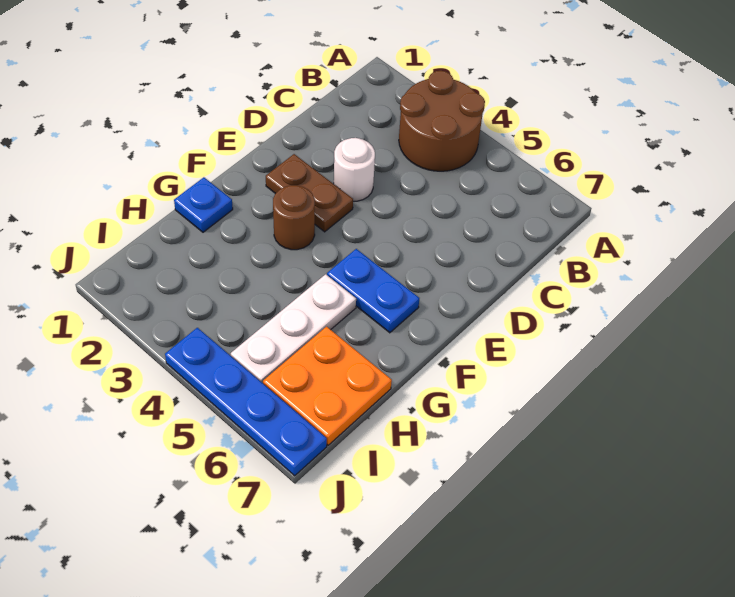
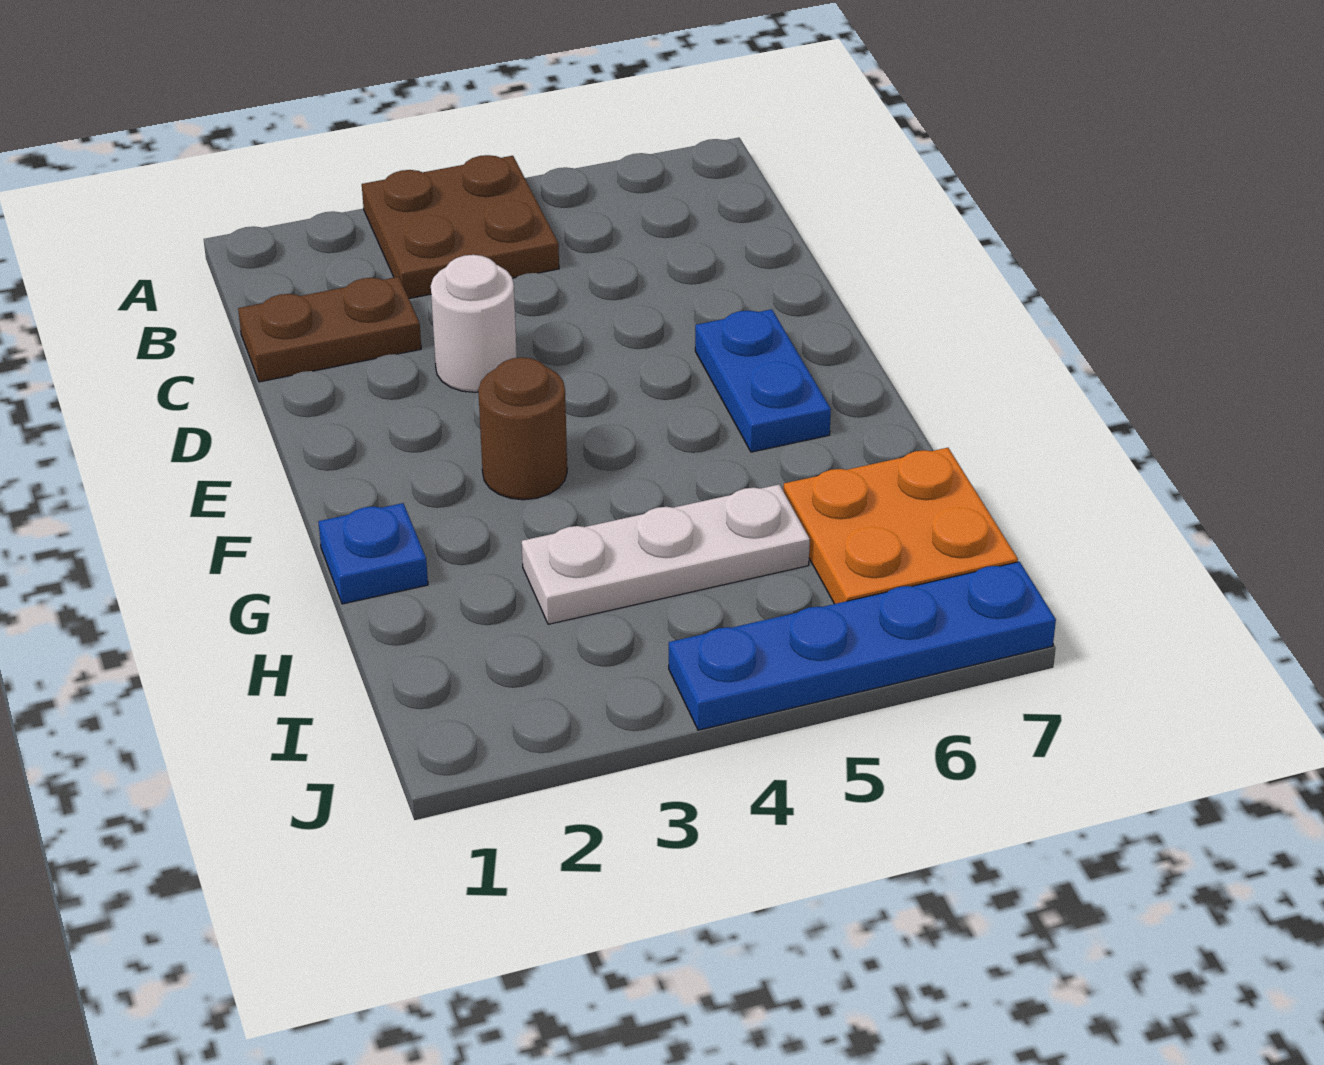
brown 2x2 round brick [399,71,485,171] -> brown 2x2 plate [362,155,559,298]
brown 1x2 plate [266,154,353,232] -> brown 1x2 plate moved to [238,277,421,382]
blue 1x2 plate [327,249,419,333] -> blue 1x2 plate turned to [695,309,831,452]
white 1x3 plate [231,274,356,383] -> white 1x3 plate turned to [522,485,810,624]

